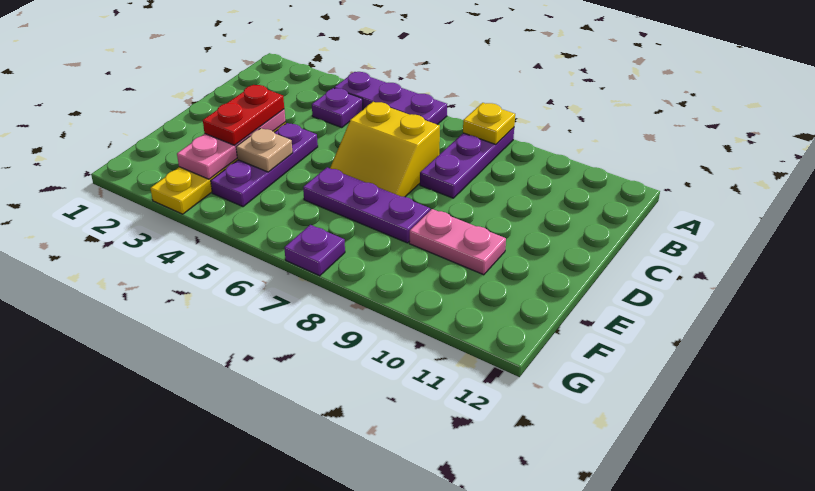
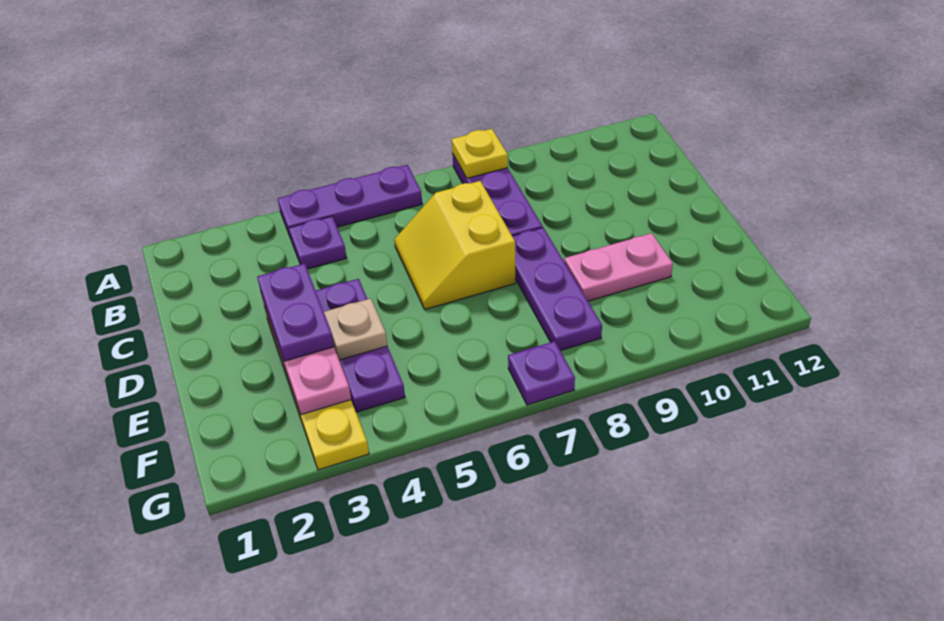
yellow 2x2 slope [330,102,440,197] -> yellow 2x2 slope turned to [394,181,515,309]
red 1x2 plate [203,85,284,145] -> purple 1x2 plate [257,263,334,361]
purple 1x3 plate [303,167,430,243] -> purple 1x3 plate turned to [512,228,602,351]

